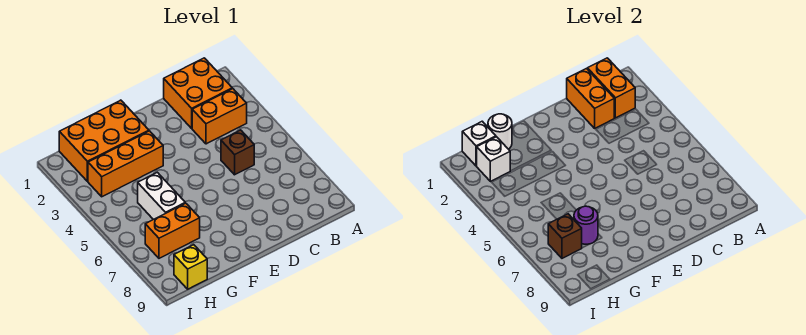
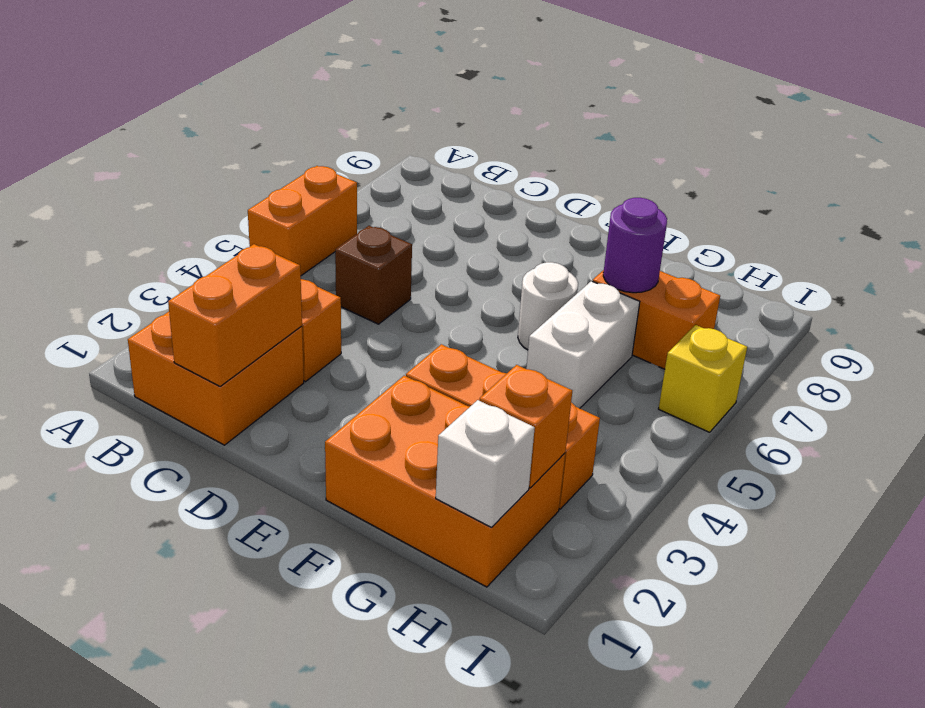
orange 1x2 brick [588,58,635,118] -> orange 1x2 brick moved to [248,166,357,276]
white 1x1 round brick [488,114,512,149] -> white 1x1 round brick moved to [518,262,578,350]
white 1x1 brick [477,137,510,181] -> orange 1x1 brick [479,365,572,488]
brown 1x1 brick [548,214,582,258] -> none
yellow 1x1 brick [174,245,207,289] -> yellow 1x1 brick moved to [659,325,747,432]

